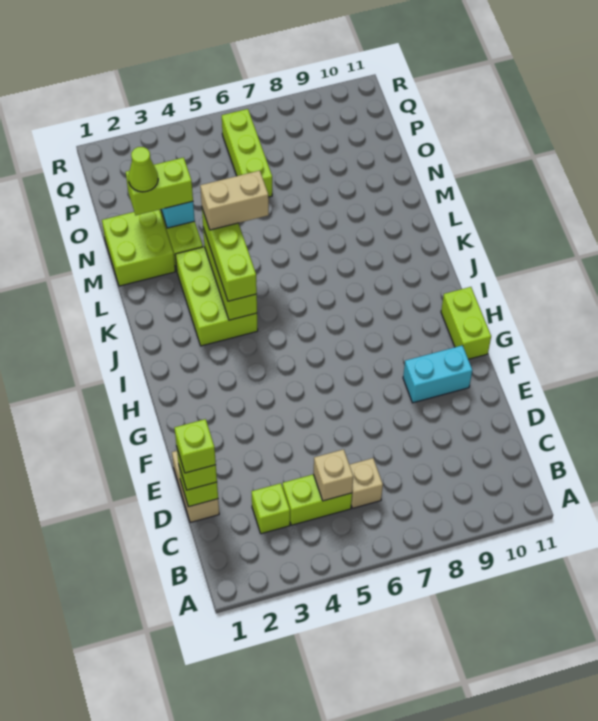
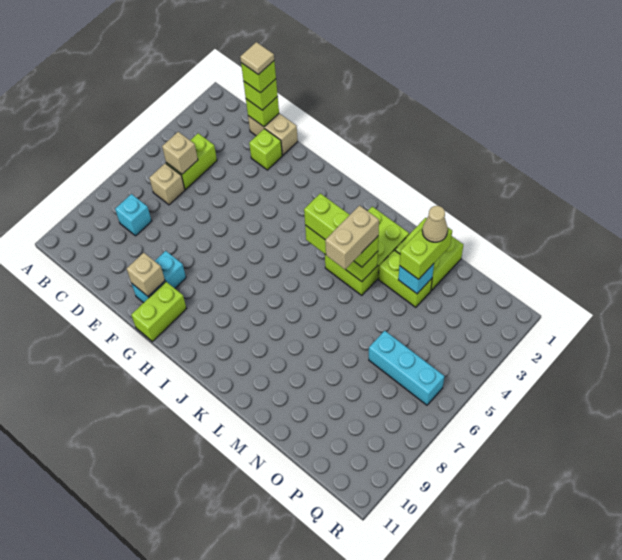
lime 1x1 brick [252,483,290,534] -> lime 1x1 brick moved to [249,129,282,170]
none -> cyan 1x1 brick [115,194,152,236]
none -> tan 1x1 tile [240,42,274,75]
none -> tan 1x1 brick [127,253,165,296]
lime 1x2 brick [441,287,491,359] -> lime 1x2 brick turned to [131,282,187,342]
lime 2x3 brick [175,247,258,346] -> lime 2x3 brick turned to [325,207,409,295]
lime 1x1 cone [128,147,158,192] -> tan 1x1 cone [422,206,448,242]
lime 1x3 brick [222,109,272,197] -> cyan 1x3 brick [369,331,444,405]

